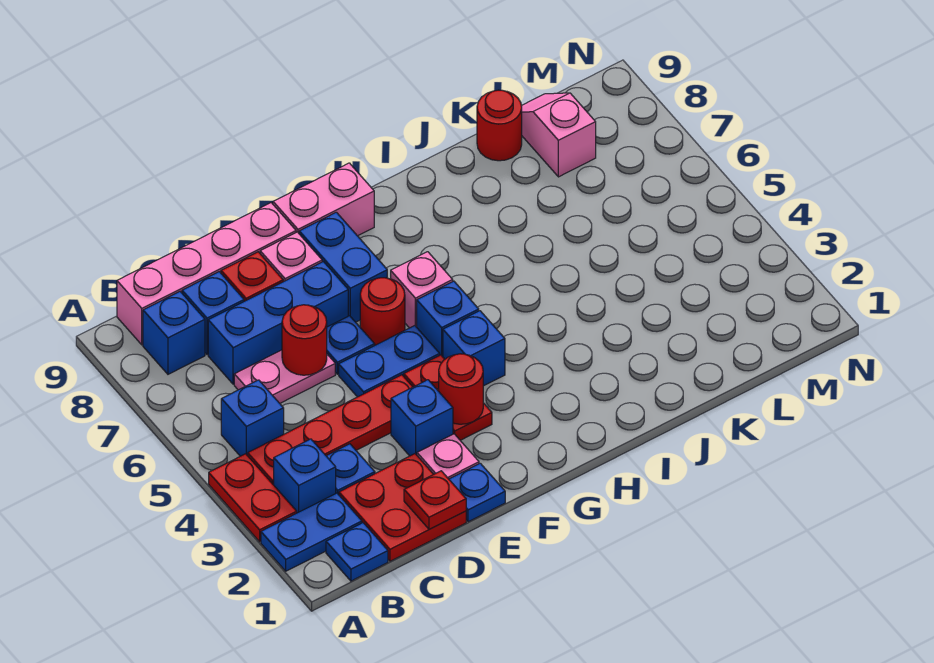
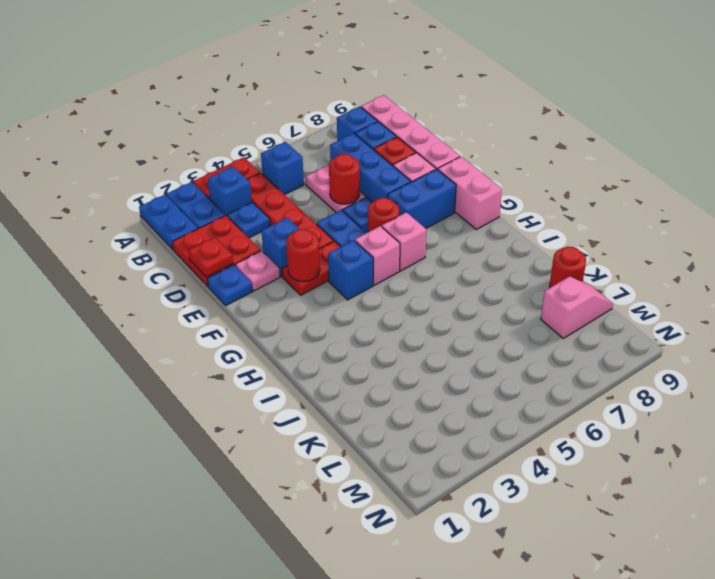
blue 1x1 plate [326,523,388,581] -> blue 1x2 plate [139,195,198,249]
blue 1x1 brick [417,281,479,357] -> pink 1x1 brick [355,226,400,285]

